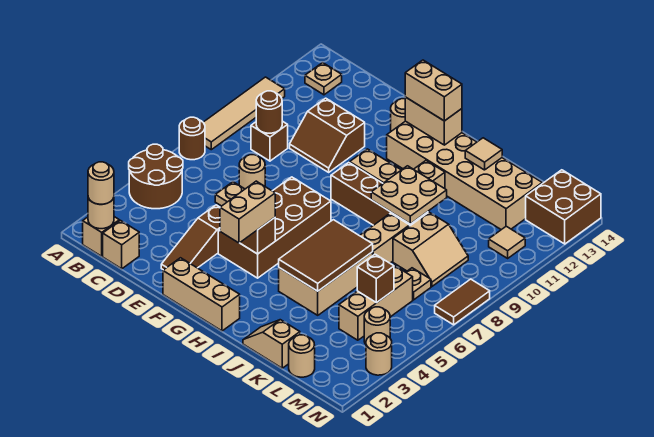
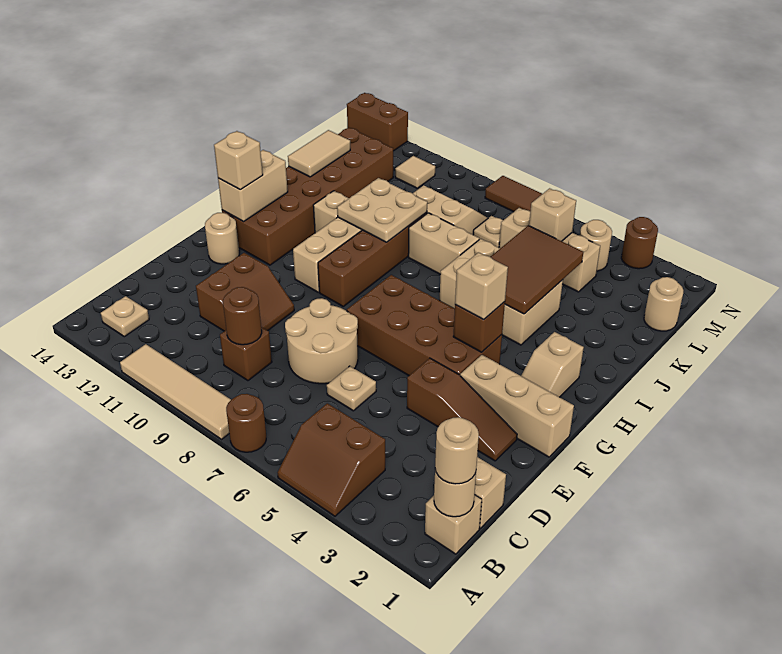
brown 2x2 round brick [129,144,183,209] -> brown 2x2 slope [278,403,385,516]
tan 1x1 round brick [239,155,265,189] -> tan 2x2 round brick [285,298,358,384]
tan 1x3 brick [163,258,240,331] -> tan 1x3 brick turned to [460,355,574,457]
tan 1x2 brick [220,181,275,243] -> tan 1x1 brick [455,252,508,320]
tan 2x6 brick [387,121,542,230] -> brown 2x6 brick [222,127,393,265]
tan 1x2 brick [405,60,462,121] -> tan 1x1 brick [214,131,263,190]
brown 2x3 tile [279,220,373,291] -> brown 2x3 tile turned to [491,226,583,314]
tan 1x2 slope [243,320,300,368] -> tan 1x2 slope moved to [521,332,584,397]
tan 1x1 tile [465,138,502,170] -> tan 1x2 tile [288,130,350,177]
brown 1x1 brick [357,254,394,303] -> tan 1x1 brick [529,188,576,241]
brown 2x2 brick [526,170,601,244] -> brown 1x2 brick [347,93,408,151]
tan 1x1 round brick [366,333,392,375] -> brown 1x1 round brick [621,217,658,269]

